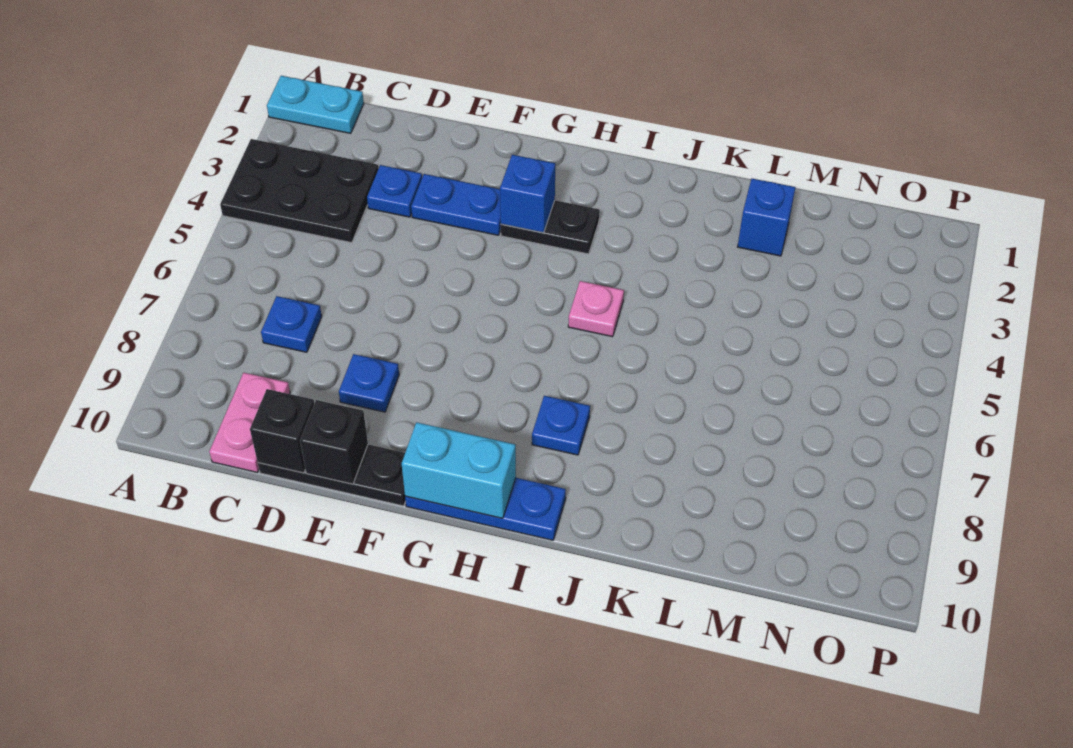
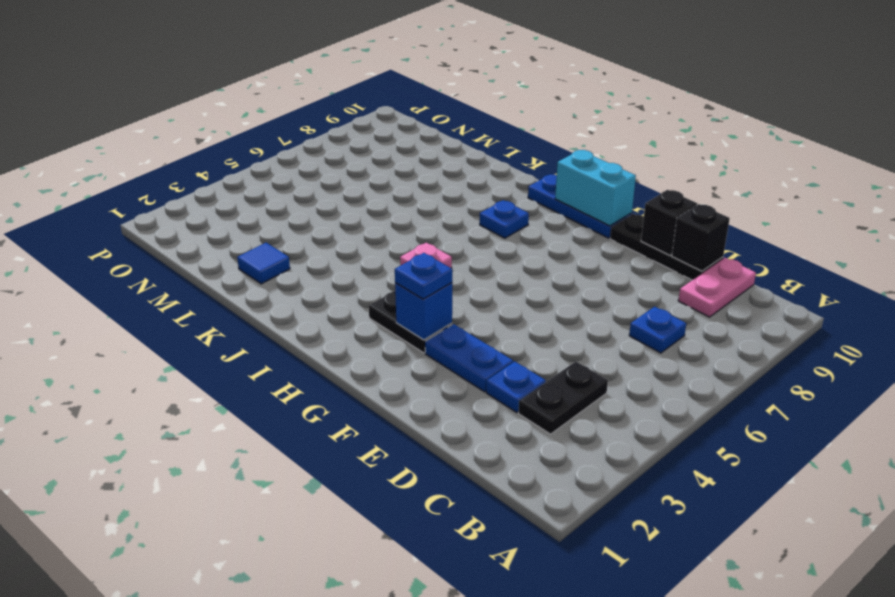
cyan 1x2 plate [267,76,364,133] -> none
black 2x3 plate [220,139,379,243] -> black 1x2 plate [519,362,608,434]
blue 1x1 plate [339,354,399,412] -> blue 1x1 plate moved to [395,253,452,299]
blue 1x1 brick [738,179,796,256] -> blue 1x1 tile [237,243,290,284]

